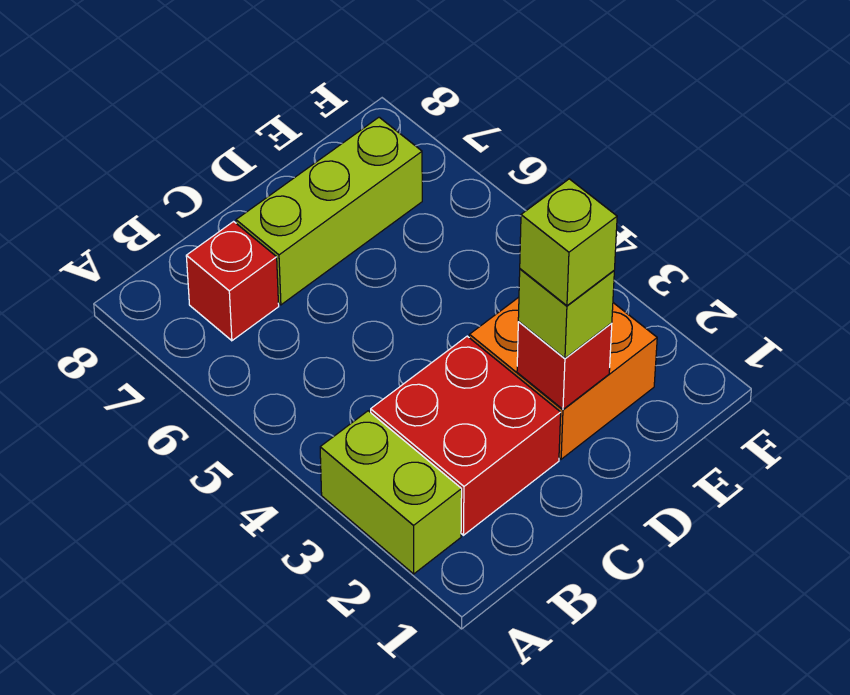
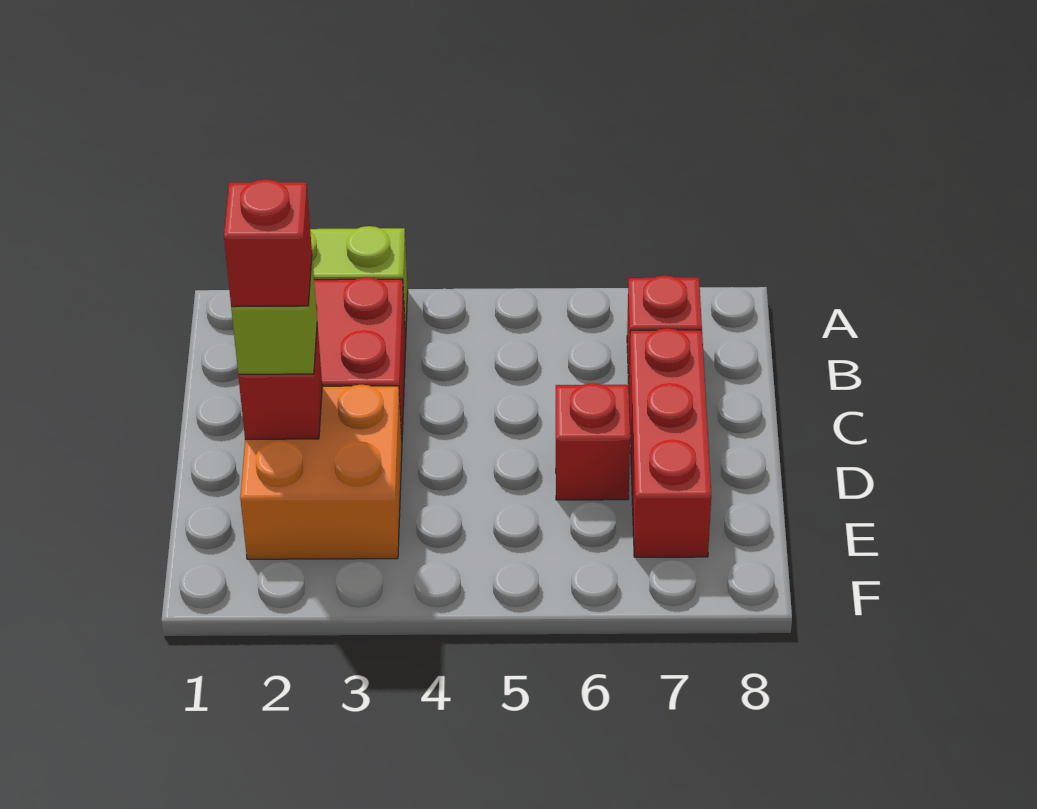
lime 1x3 brick [236,117,422,305] -> red 1x3 brick [629,328,711,557]
lime 1x1 brick [520,179,617,306] -> red 1x1 brick [224,179,312,307]
none -> red 1x1 brick [556,383,630,500]

